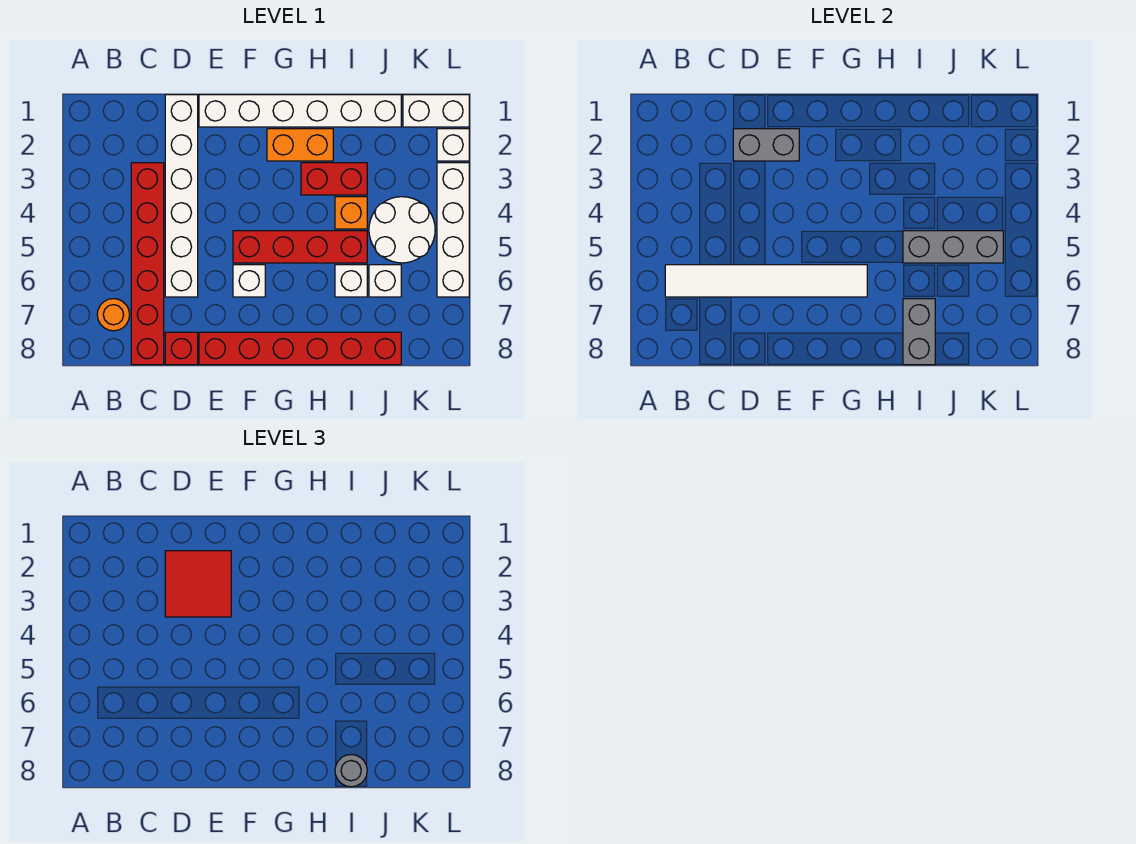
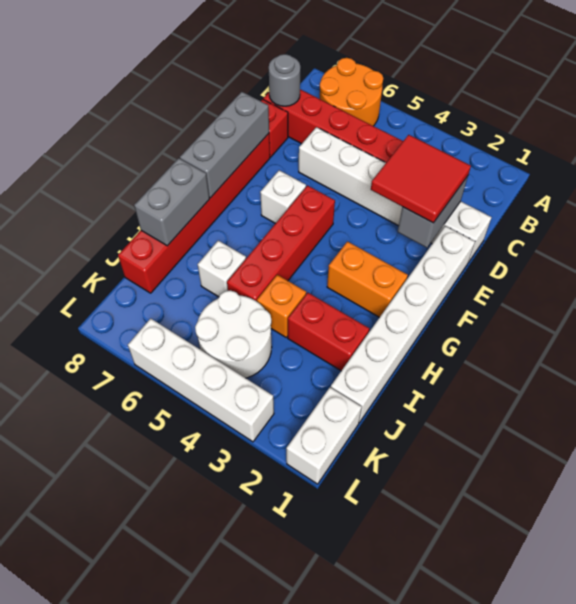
white 1x6 tile [665,265,867,297] -> none
orange 1x1 round brick [97,299,130,331] -> orange 2x2 round brick [320,58,383,126]
orange 1x2 brick [267,129,333,161] -> orange 1x2 brick turned to [327,242,408,317]
red 1x2 brick [301,163,367,195] -> red 1x2 brick turned to [288,293,369,371]
grey 1x3 brick [903,231,1003,263] -> grey 1x3 brick moved to [180,92,269,198]
grey 1x2 brick [903,299,935,365] -> grey 1x2 brick turned to [134,158,209,246]
grey 1x1 round brick [335,755,367,787] -> grey 1x1 round brick moved to [269,54,300,106]
white 1x1 brick [369,265,401,297] -> none
white 1x1 brick [437,129,469,161] -> none

